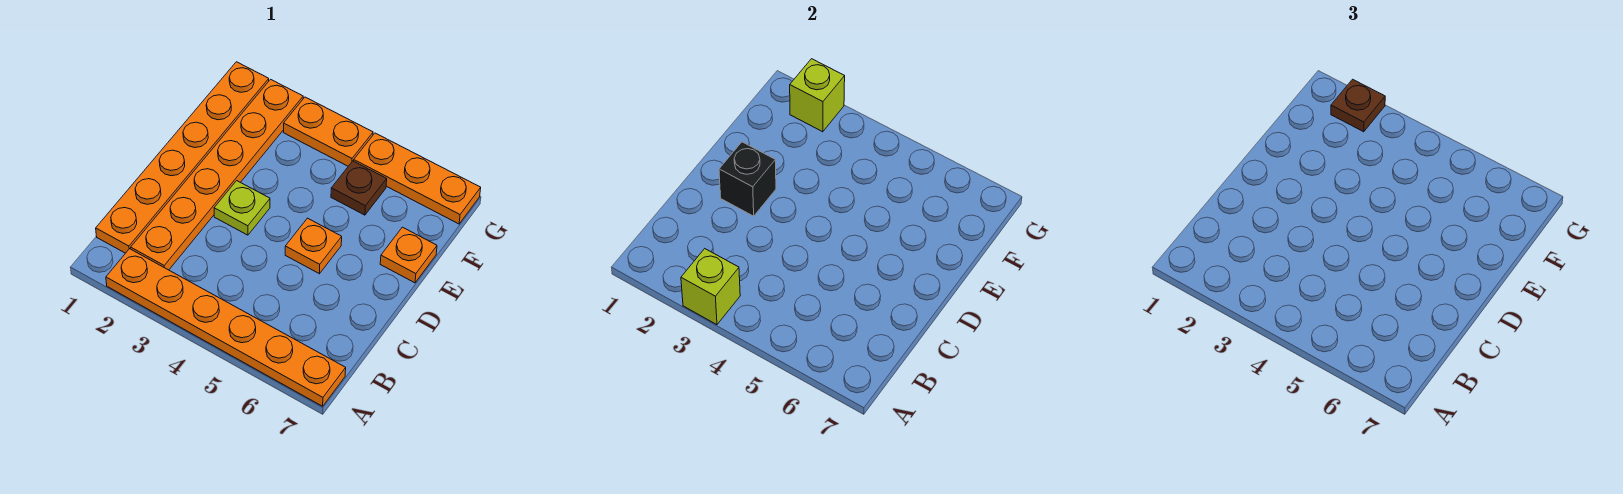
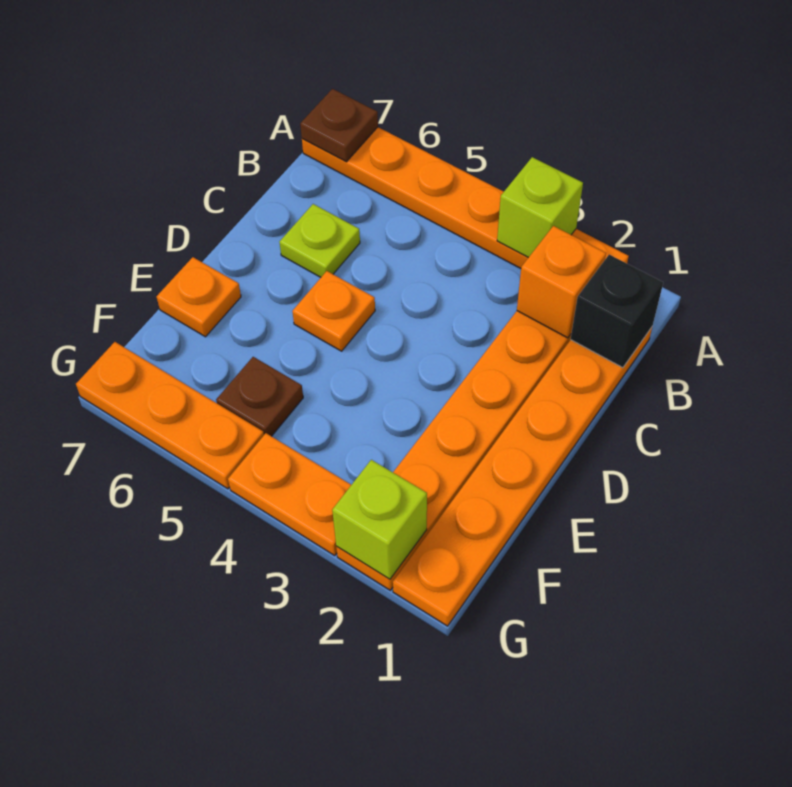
none -> orange 1x1 brick [517,226,606,338]
black 1x1 brick [719,142,776,216] -> black 1x1 brick moved to [571,255,663,368]
lime 1x1 plate [214,181,270,235] -> lime 1x1 plate moved to [280,204,360,277]
brown 1x1 plate [1331,79,1385,132] -> brown 1x1 plate moved to [300,89,378,162]

